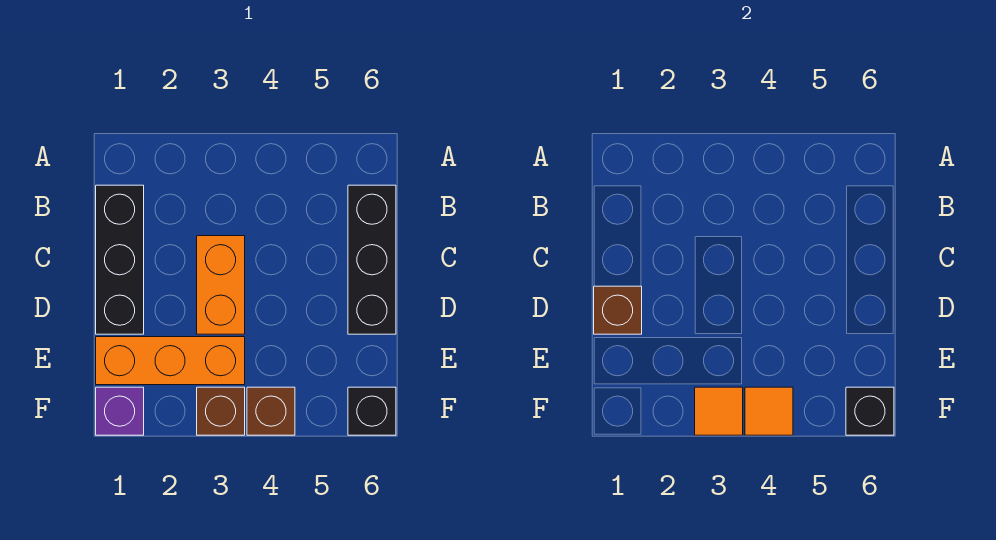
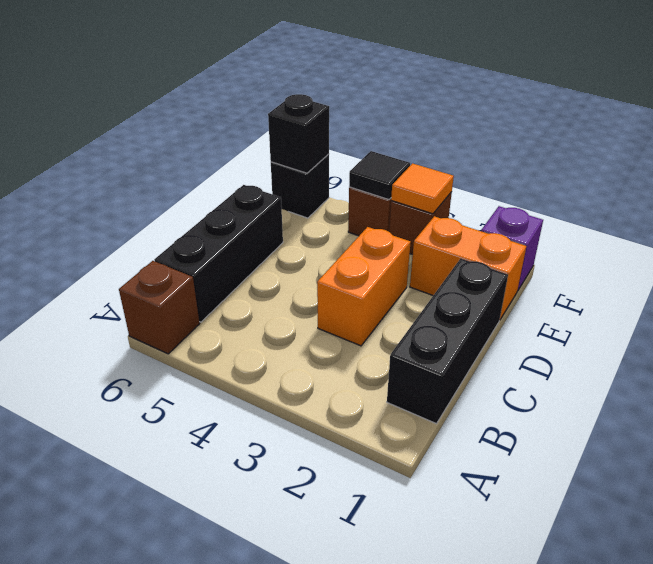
brown 1x1 brick [594,286,642,334] -> brown 1x1 brick moved to [119,261,200,354]
orange 1x3 brick [96,337,245,385] -> orange 1x2 brick [410,216,526,319]
orange 1x1 tile [745,387,793,435] -> black 1x1 tile [349,151,410,200]

